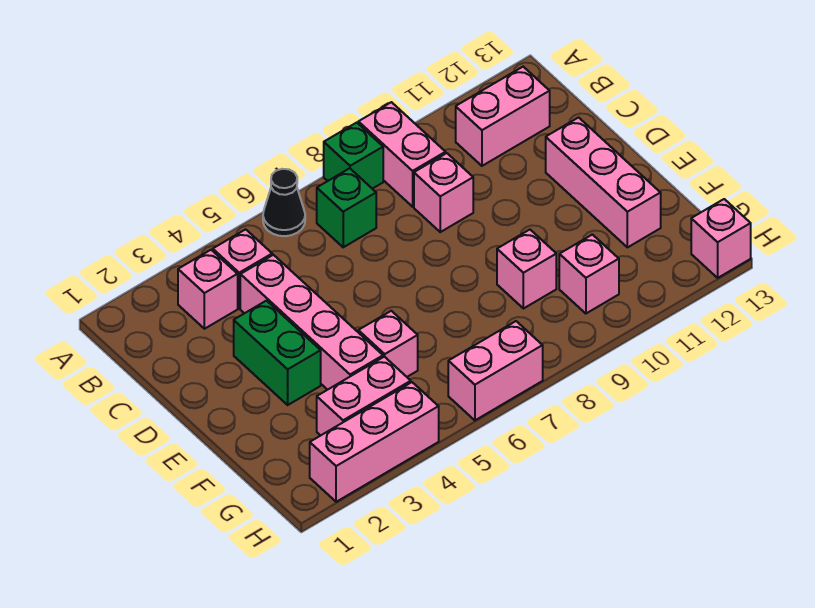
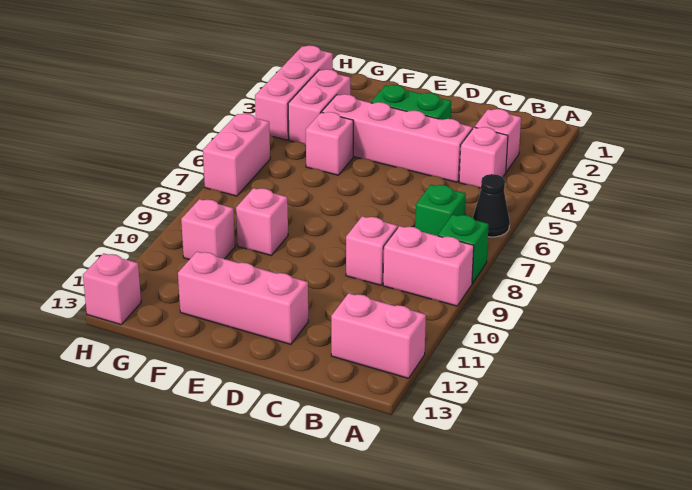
pink 1x2 brick [456,67,550,166] -> pink 1x2 brick turned to [331,293,426,378]

